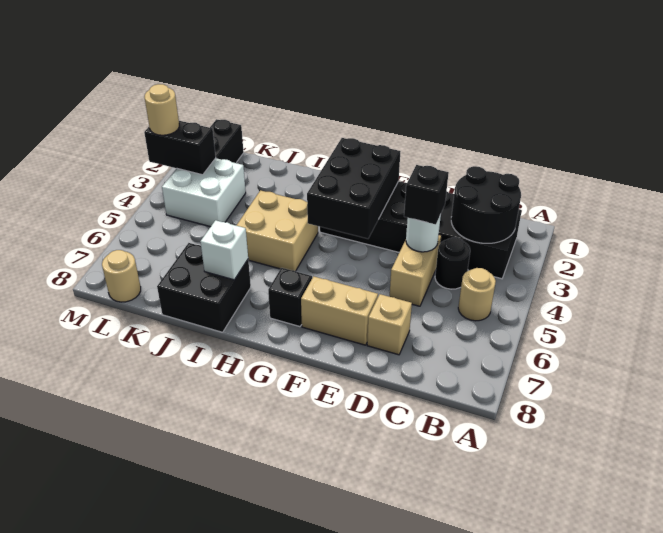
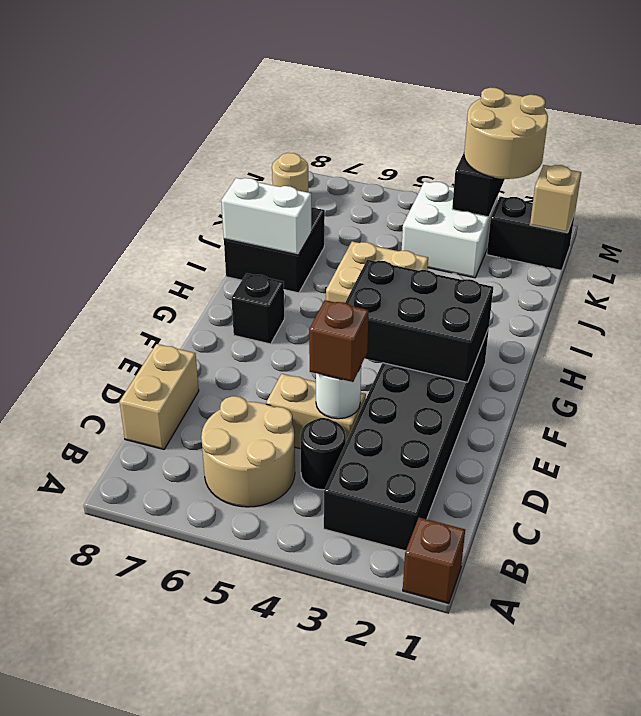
none -> brown 1x1 brick [403,518,465,603]
black 2x2 round brick [451,166,521,243] -> none
tan 1x1 round brick [458,268,496,321] -> tan 2x2 round brick [201,396,295,507]
black 1x1 brick [404,165,449,224] -> brown 1x1 brick [309,300,369,382]
tan 1x1 brick [367,294,412,355] -> tan 1x1 brick moved to [530,165,581,233]
tan 1x2 brick [301,276,378,345] -> tan 1x2 brick moved to [120,344,199,449]
white 1x1 brick [200,220,248,280] -> white 1x2 brick [221,178,311,255]
tan 1x1 round brick [144,84,179,135] -> tan 2x2 round brick [464,88,548,179]

